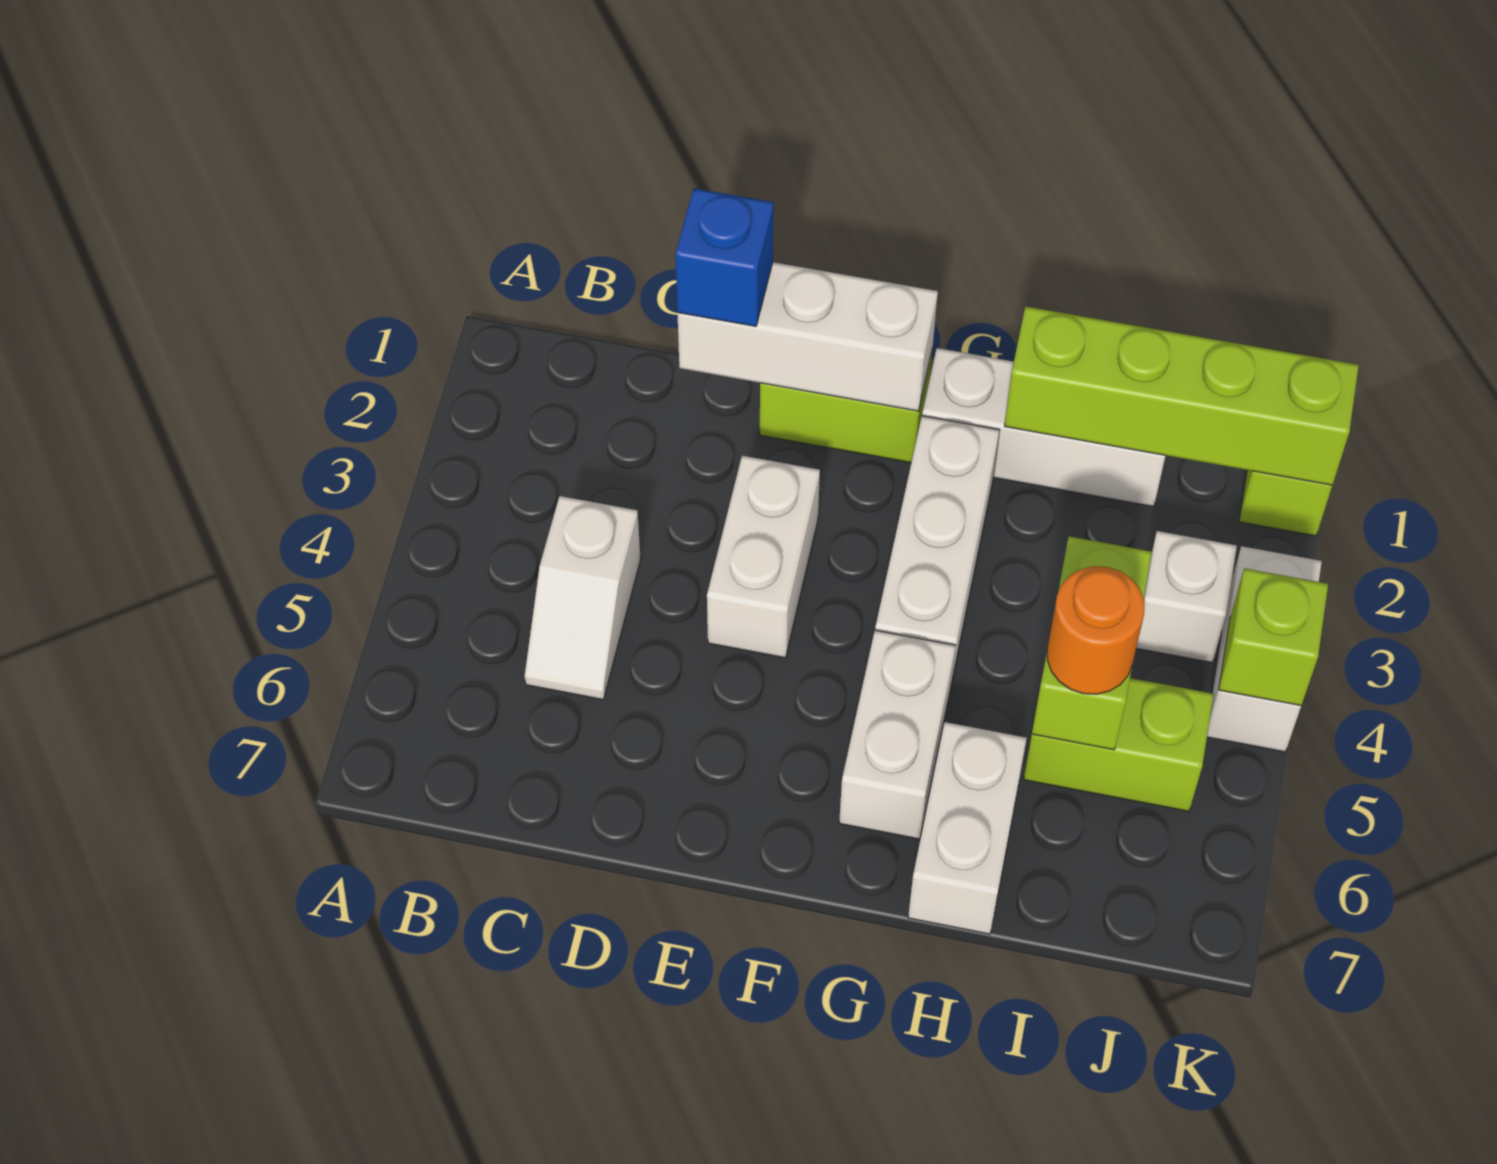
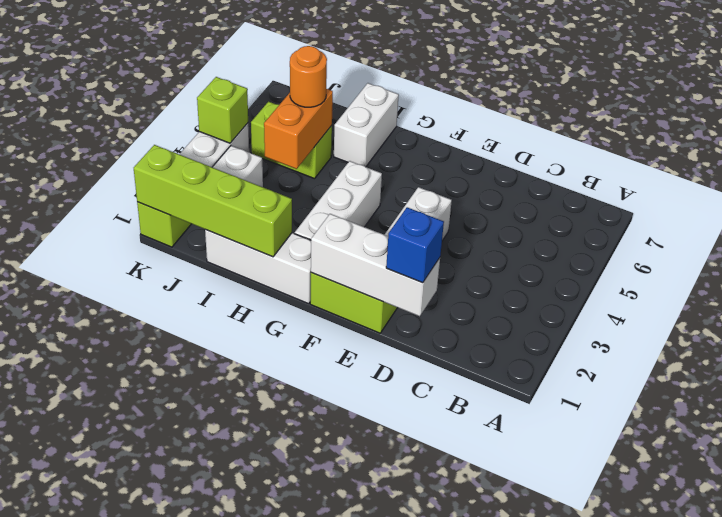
white 1x2 slope [525,496,641,700] -> none
white 1x2 brick [839,630,955,839] -> none
lime 1x2 brick [1032,536,1152,750] -> orange 1x2 brick [264,89,333,169]

